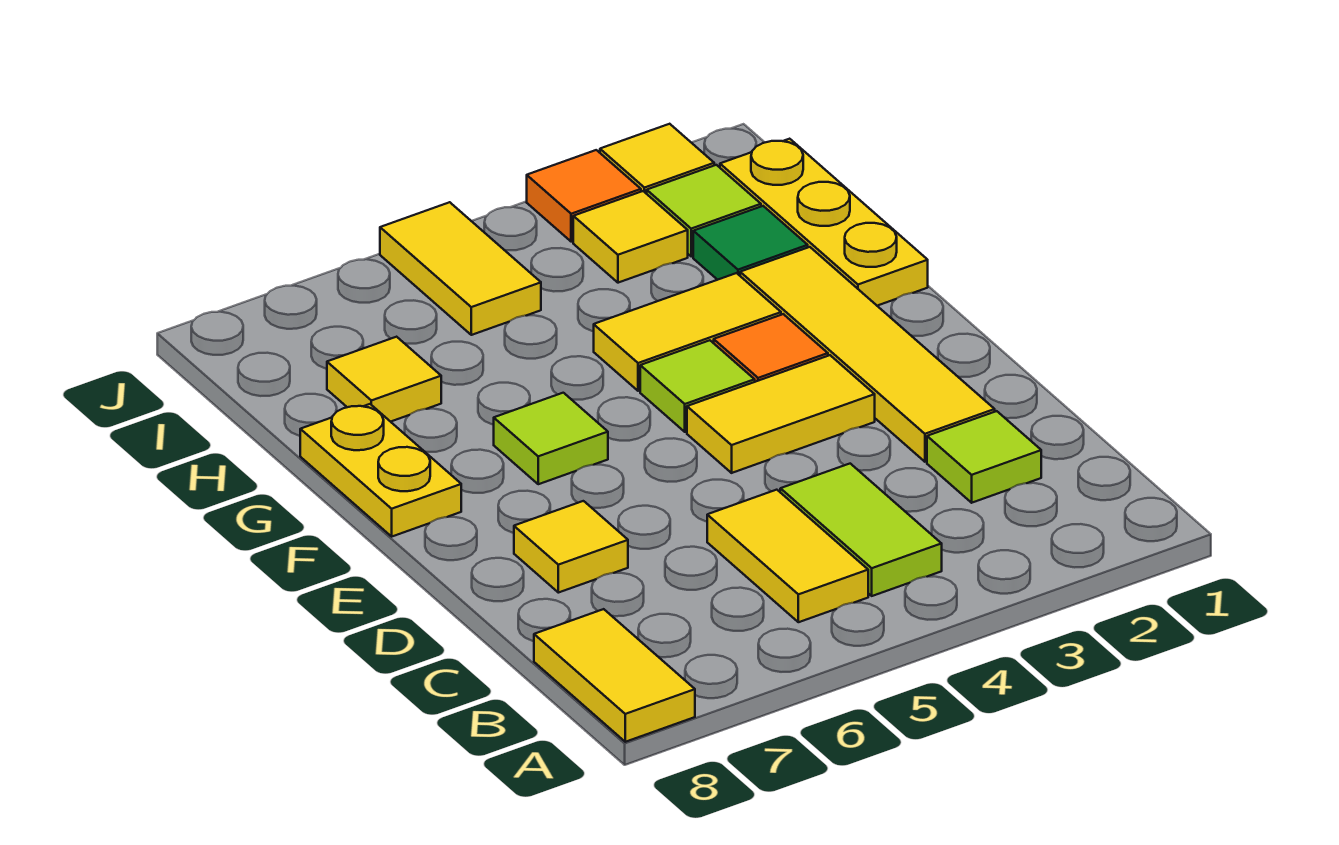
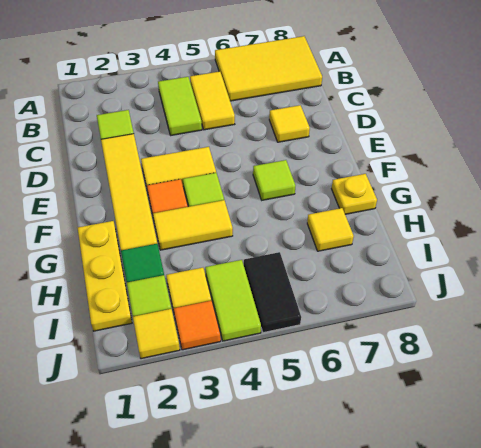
yellow 1x2 tile [534,609,695,742] -> yellow 2x3 tile [215,36,322,101]
yellow 1x2 plate [300,404,461,536] -> yellow 1x1 plate [331,174,377,214]
none -> lime 1x2 tile [205,260,261,341]
yellow 1x2 tile [380,202,541,335] -> black 1x2 tile [244,252,301,333]

